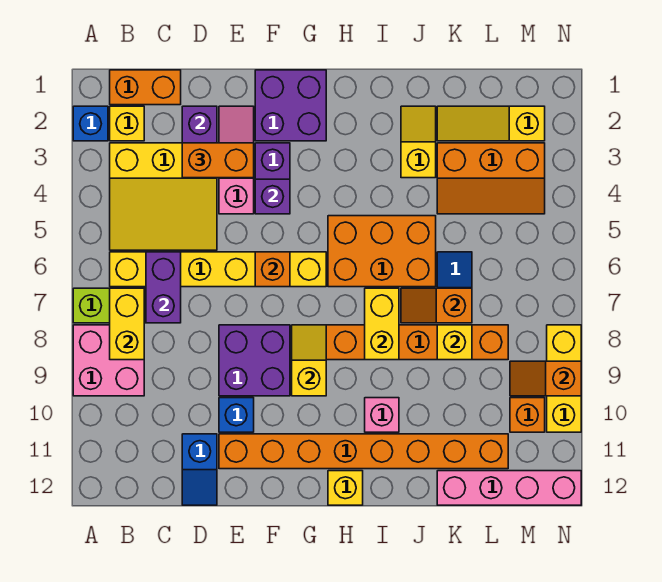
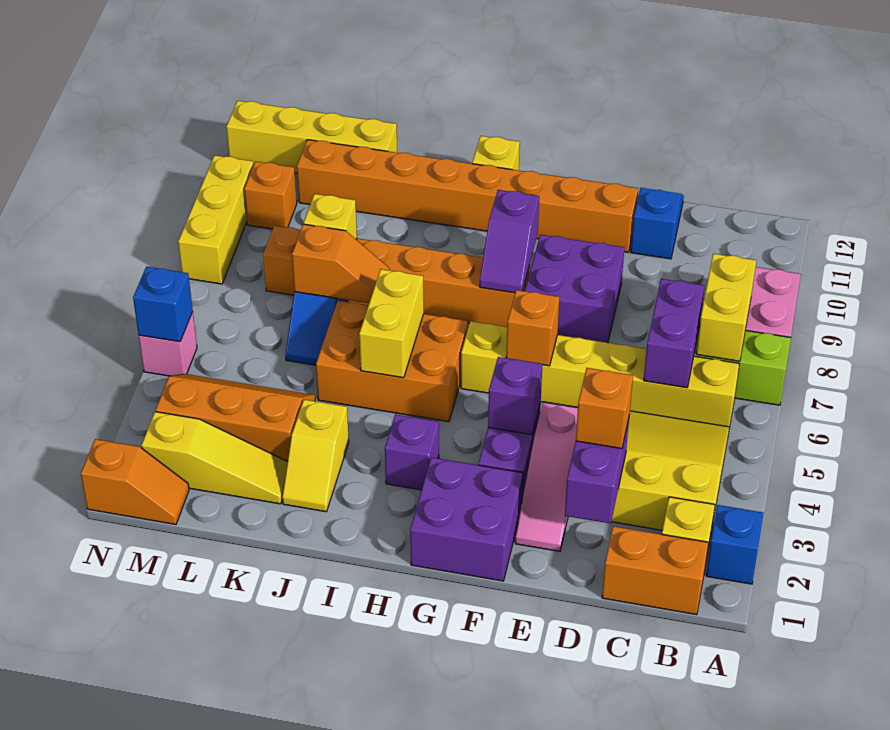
orange 1x2 brick [182,143,254,178] -> orange 1x1 brick [576,368,633,449]
blue 1x1 brick [219,398,254,432] -> blue 1x1 brick moved to [133,267,193,342]
yellow 1x2 slope [292,325,326,396] -> purple 1x2 slope [480,190,539,293]
none -> purple 1x1 brick [385,414,439,490]
yellow 1x2 brick [365,288,399,360] -> yellow 1x2 brick moved to [359,269,424,378]
pink 1x1 brick [365,398,399,432] -> pink 1x1 brick moved to [139,312,197,376]
pink 1x4 brick [437,471,581,505] -> yellow 1x4 brick [226,101,397,173]
orange 1x2 slope [510,361,581,396] -> orange 1x2 slope moved to [81,439,189,524]

